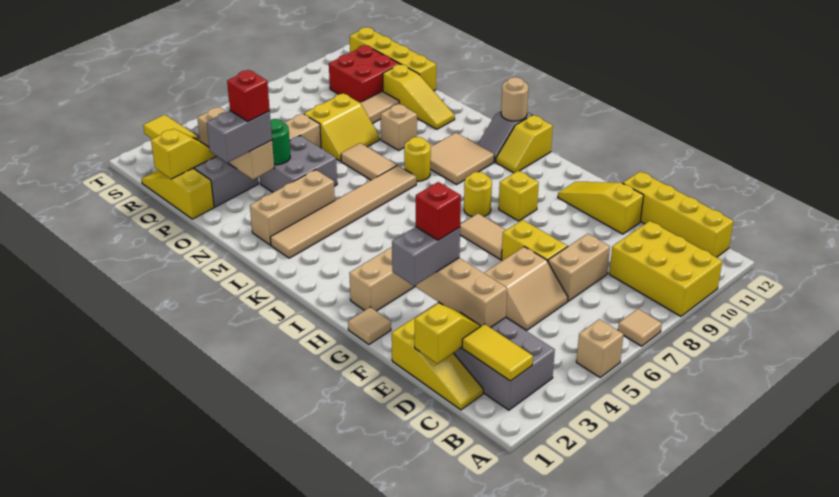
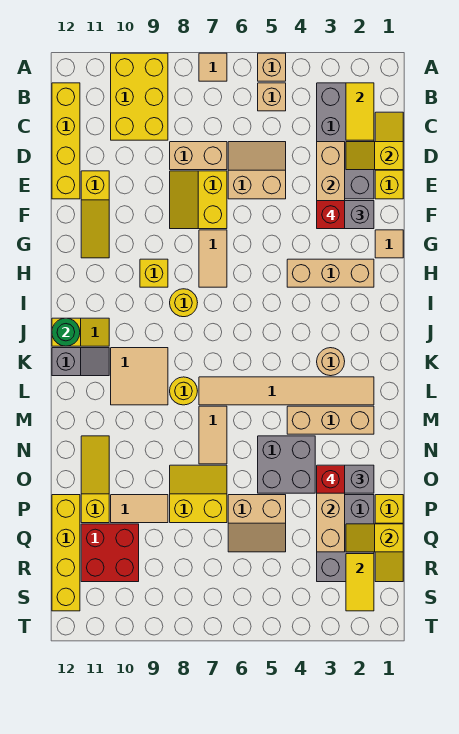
tan 1x1 round brick [501,77,528,121] -> tan 1x1 round brick moved to [317,348,345,376]
tan 1x1 brick [381,104,417,150] -> tan 1x1 brick moved to [258,83,286,111]
green 1x1 round brick [271,119,290,165] -> green 1x1 round brick moved to [52,318,80,346]

